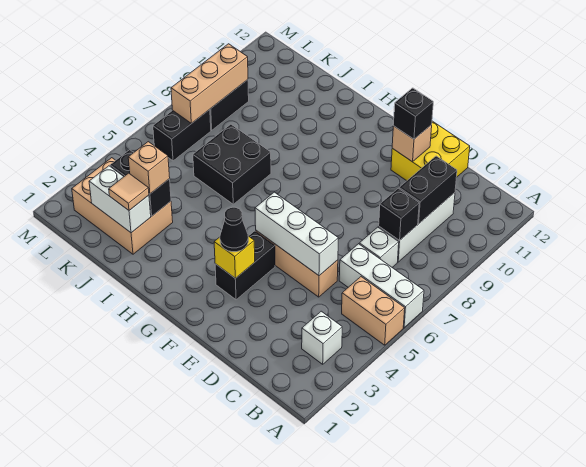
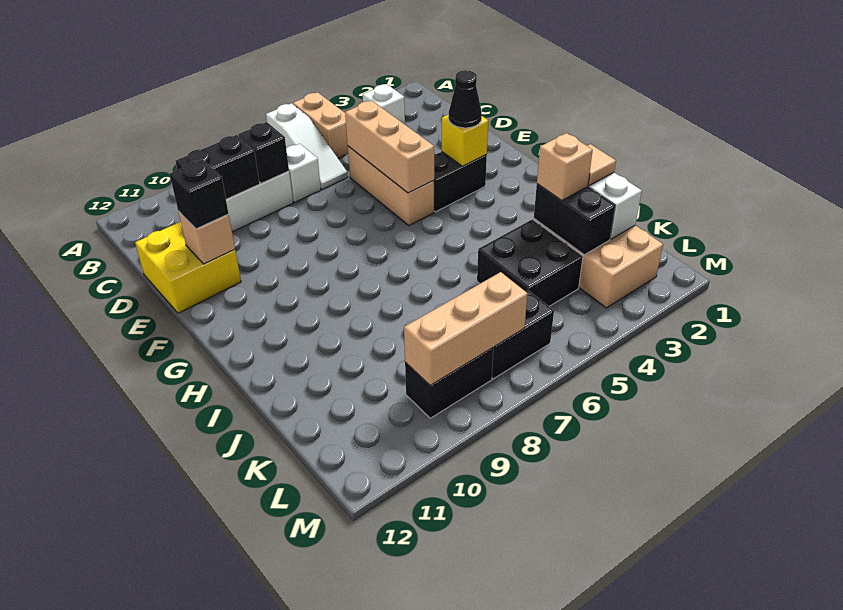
white 1x3 brick [339,244,424,328] -> white 1x3 slope [266,103,348,189]
white 1x3 brick [255,192,338,276] -> tan 1x3 brick [345,100,434,193]
black 2x2 brick [193,124,271,204] -> black 2x2 brick moved to [477,219,583,306]

